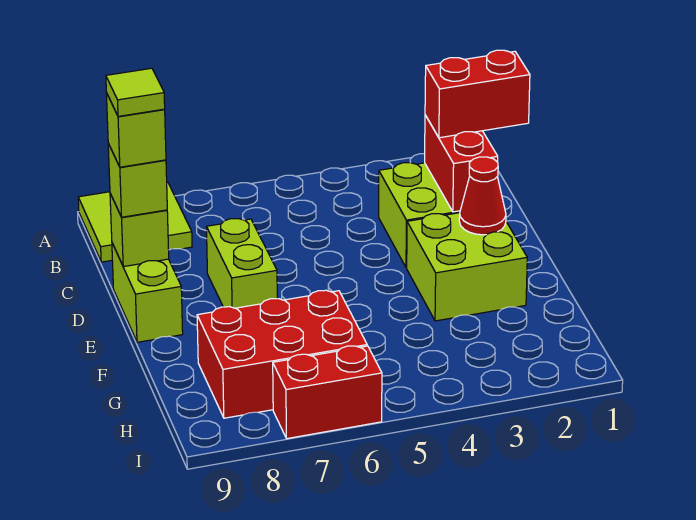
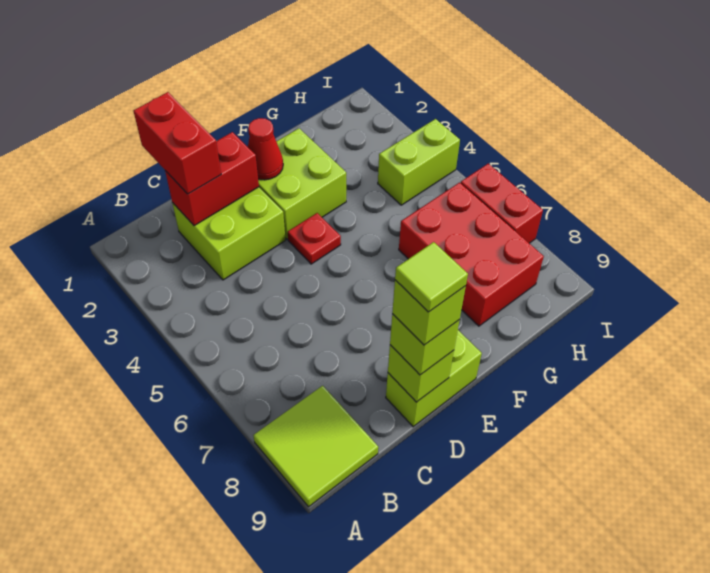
lime 1x2 brick [206,219,277,308] -> lime 1x2 brick moved to [378,119,460,205]
none -> red 1x1 plate [288,213,341,264]

